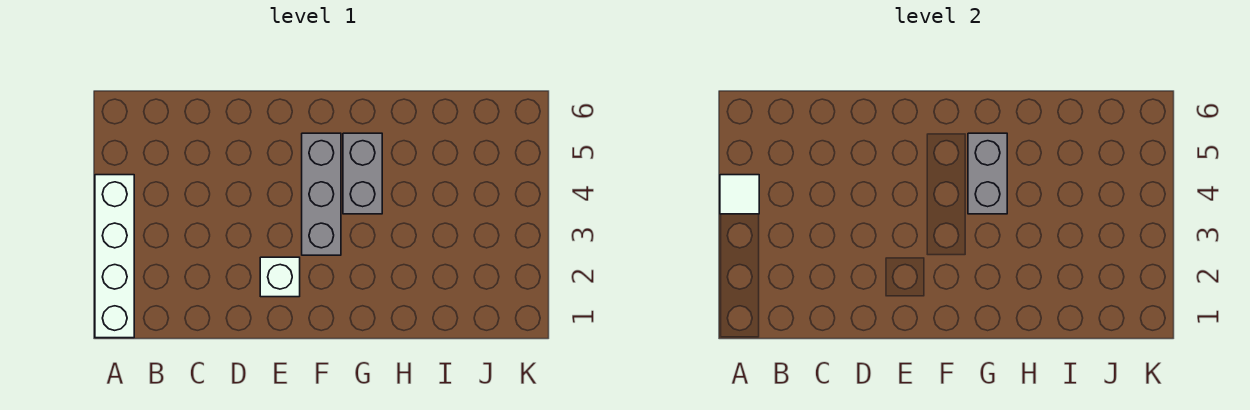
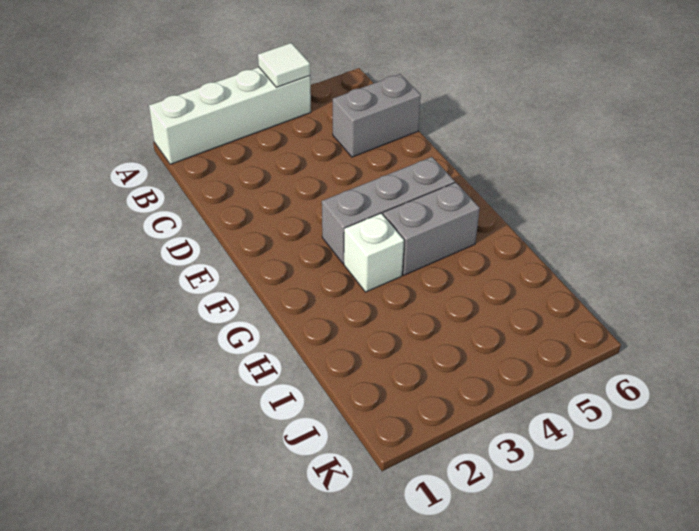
white 1x1 brick [260,257,300,297] -> white 1x1 brick moved to [344,213,404,292]
grey 1x2 brick [968,133,1007,214] -> grey 1x2 brick moved to [333,74,421,157]

